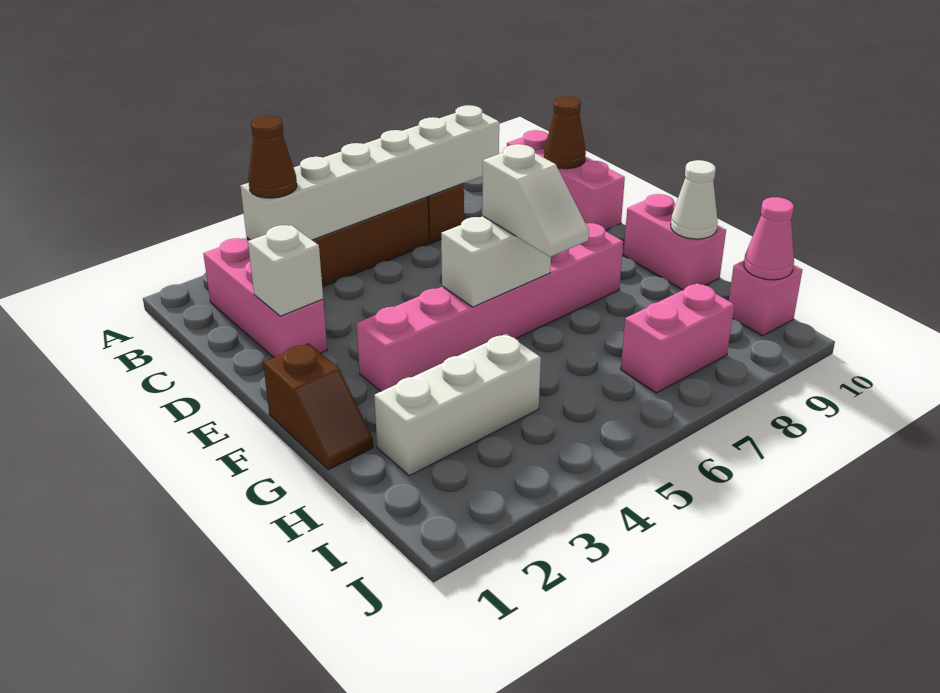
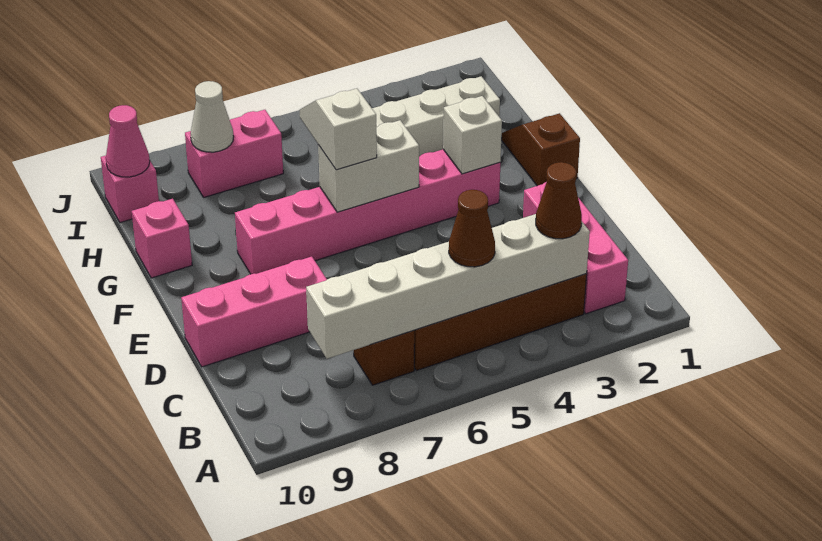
pink 1x3 brick [507,130,625,230] -> pink 1x3 brick turned to [181,257,327,367]
brown 1x1 cone [544,97,586,169] -> brown 1x1 cone moved to [449,190,495,267]
white 1x1 brick [248,225,323,316] -> white 1x1 brick moved to [443,96,502,174]
pink 1x2 brick [623,194,726,290] -> pink 1x1 brick [132,199,192,278]
white 1x1 cone [671,160,718,239] -> white 1x1 cone moved to [191,81,234,152]

